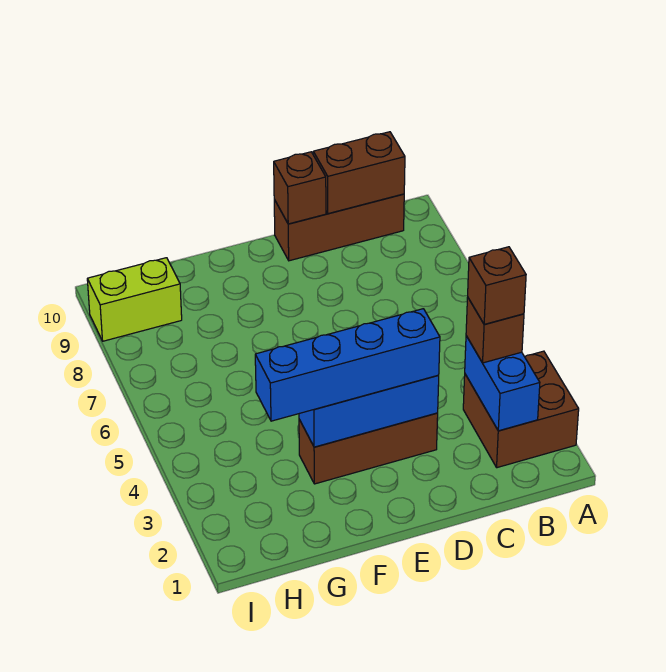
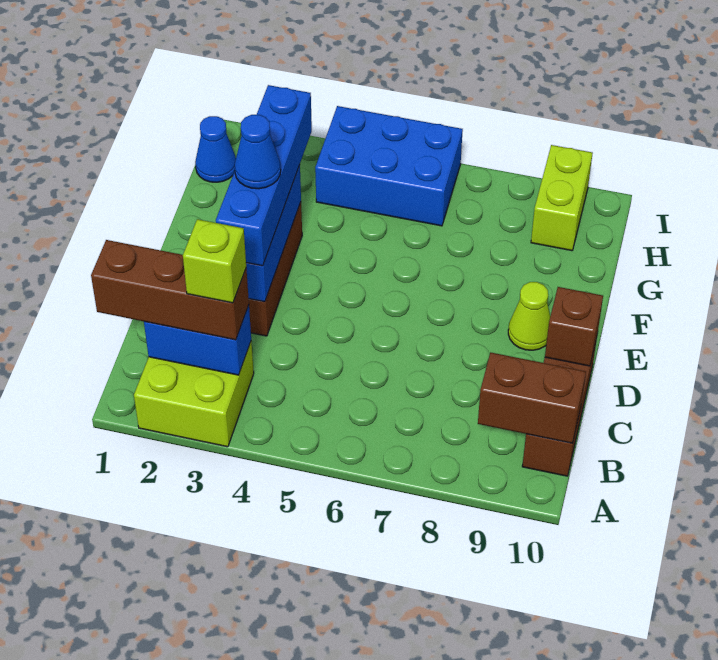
brown 2x2 brick [463,351,579,468] -> lime 2x2 brick [134,342,254,447]
brown 1x1 brick [466,297,524,363] -> brown 1x3 brick [91,240,249,340]
brown 1x1 brick [468,247,526,324] -> lime 1x1 brick [183,219,246,303]
brown 1x2 brick [313,132,405,214] -> brown 1x2 brick turned to [478,353,586,443]
none -> blue 1x1 cone [235,115,281,189]
none -> lime 1x1 cone [508,282,550,350]
none -> blue 1x1 cone [195,116,236,182]
none -> blue 2x3 brick [315,106,463,226]

